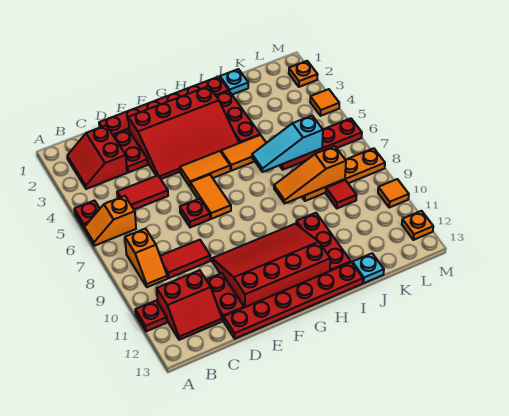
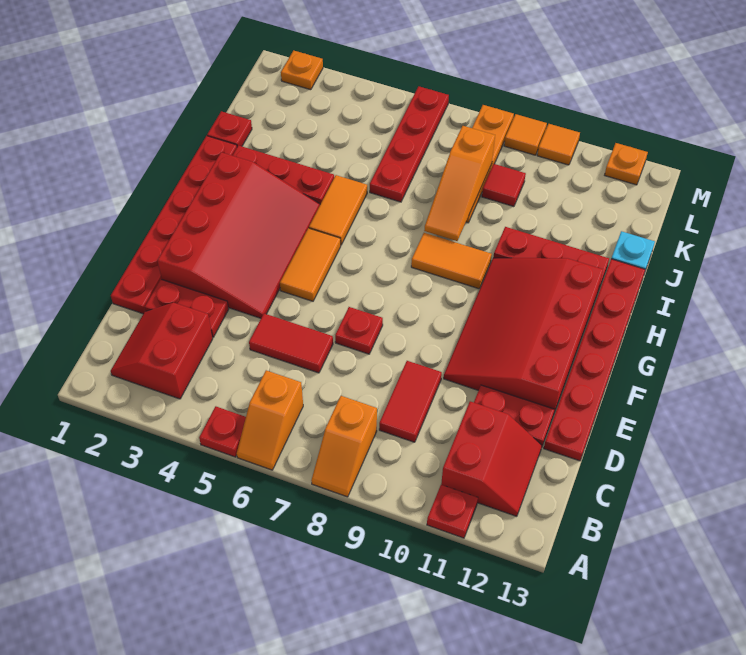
red 2x2 slope [67,125,127,189] -> red 2x2 slope turned to [111,303,213,399]
orange 1x2 slope [125,229,167,287] -> orange 1x2 slope turned to [311,396,377,497]
red 1x2 tile [117,176,168,210] -> red 1x2 tile turned to [249,314,333,373]
orange 1x2 tile [190,175,231,219] -> orange 1x2 tile moved to [411,233,492,289]
cyan 1x3 slope [252,116,323,172] -> none
cyan 1x1 plate [220,69,248,95] -> red 1x1 plate [207,111,252,147]
orange 1x1 tile [310,89,339,116] -> orange 1x1 tile moved to [504,114,547,155]

